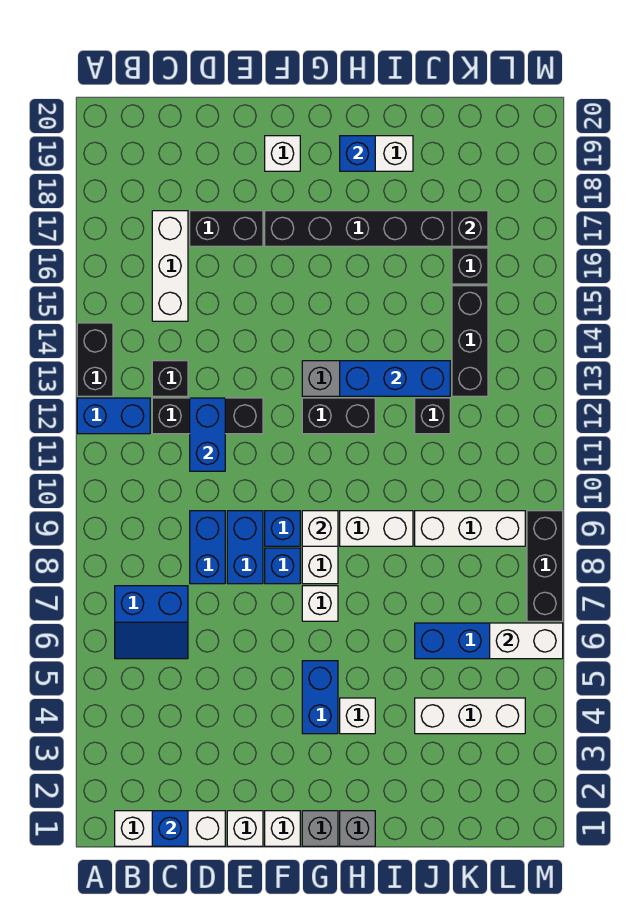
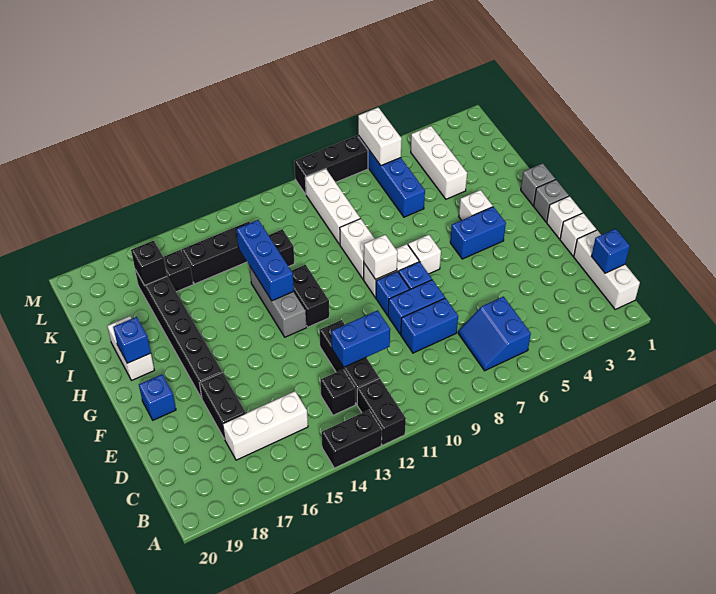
blue 1x2 brick [77,398,150,434] -> black 1x2 brick [357,378,406,445]
blue 2x2 slope [115,586,188,659] -> blue 2x2 slope turned to [458,297,531,371]
white 1x1 brick [265,136,300,171] -> blue 1x1 brick [139,374,176,420]

